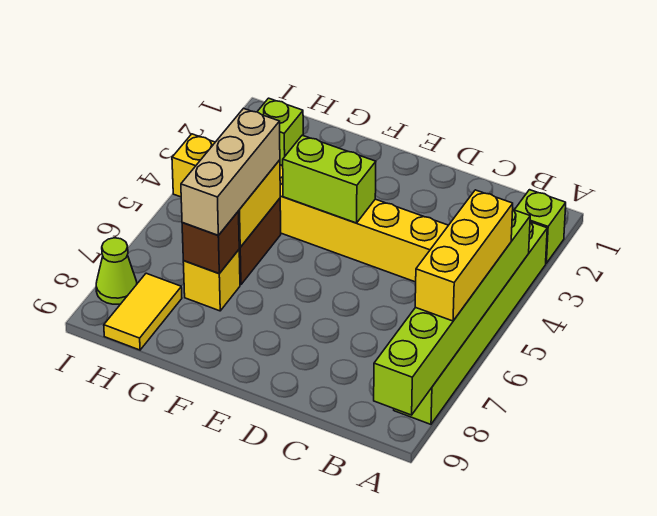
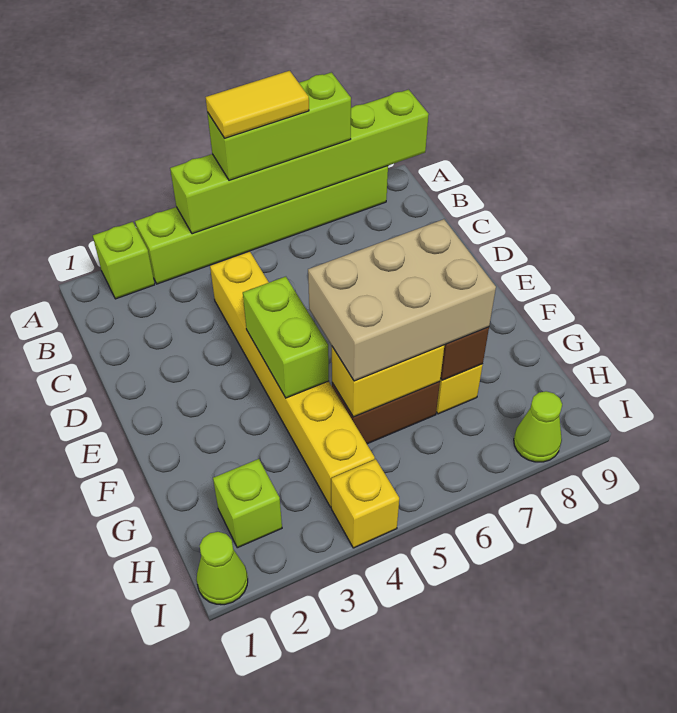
yellow 1x3 brick [415,190,513,321] -> lime 1x3 brick [207,72,351,180]
tan 1x3 brick [181,108,280,235] -> tan 2x3 brick [308,219,496,381]
yellow 1x2 tile [104,273,182,350] -> yellow 1x2 tile moved to [206,71,309,138]
none -> lime 1x1 cone [196,532,248,605]

